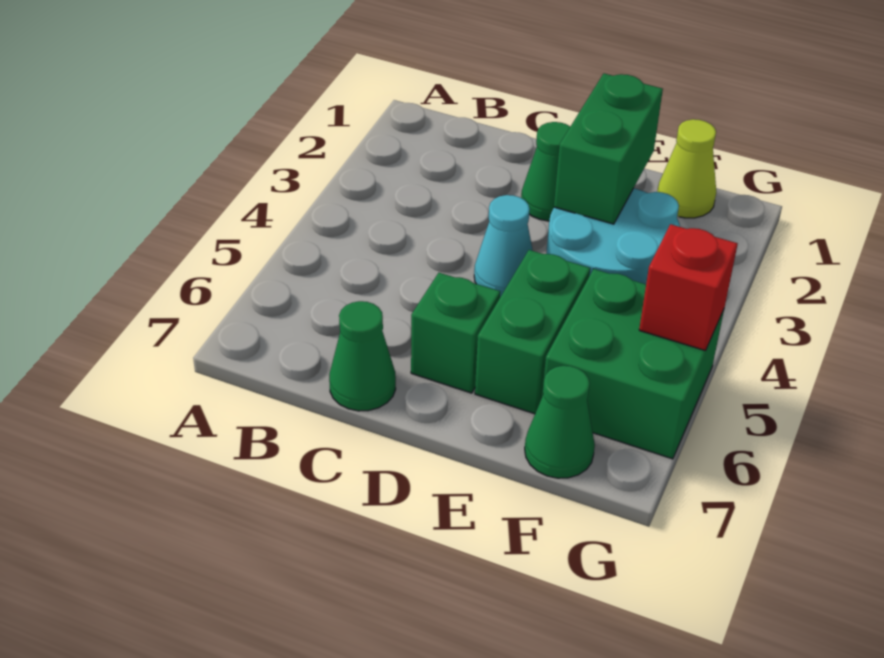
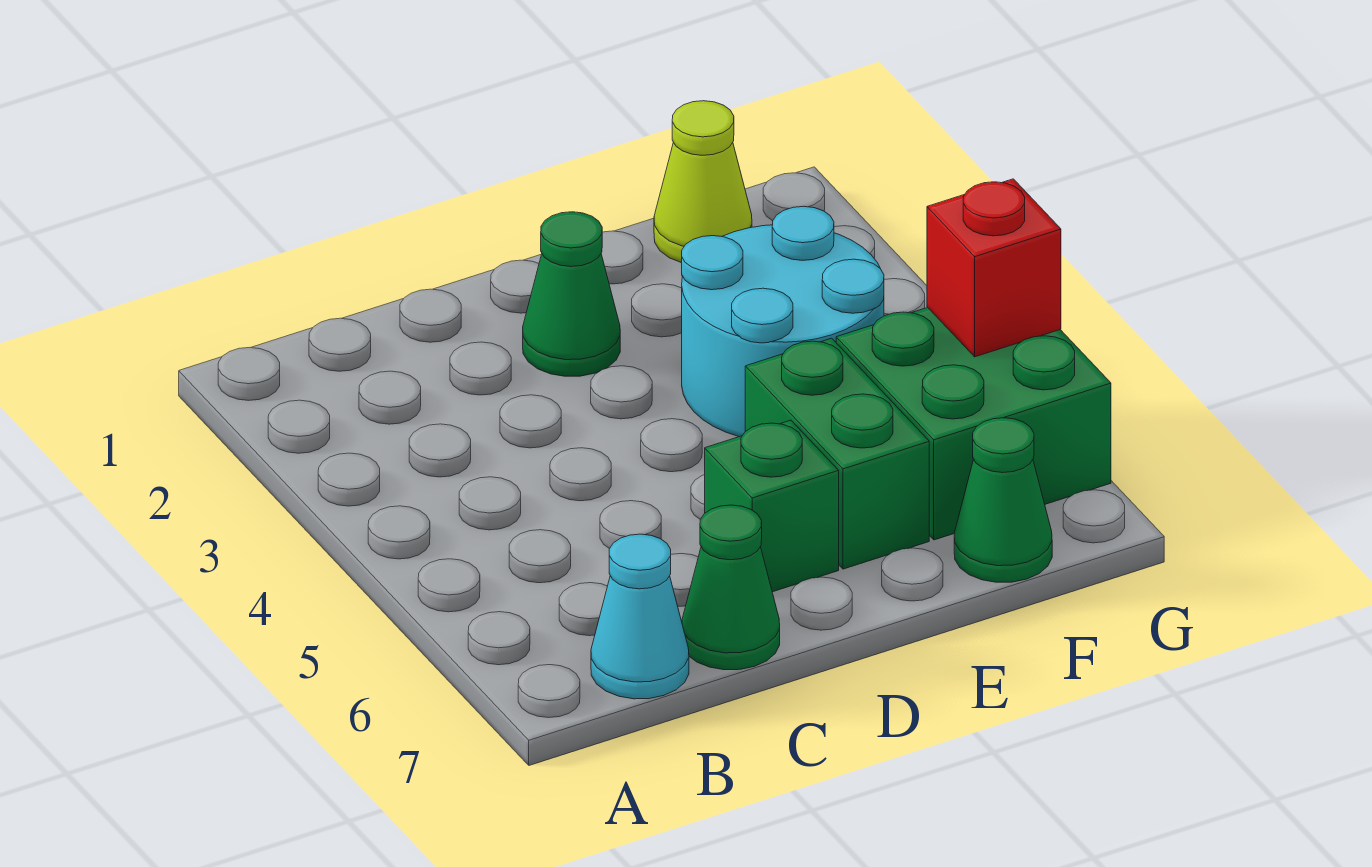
cyan 1x1 cone [474,195,533,297] -> cyan 1x1 cone moved to [591,534,689,699]
green 1x2 brick [554,73,663,224] -> none

